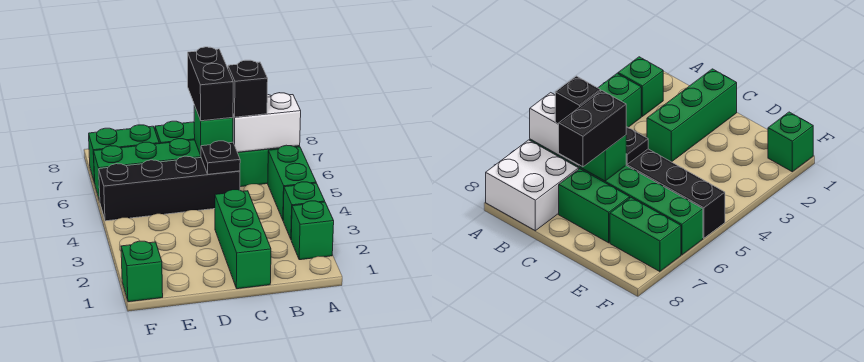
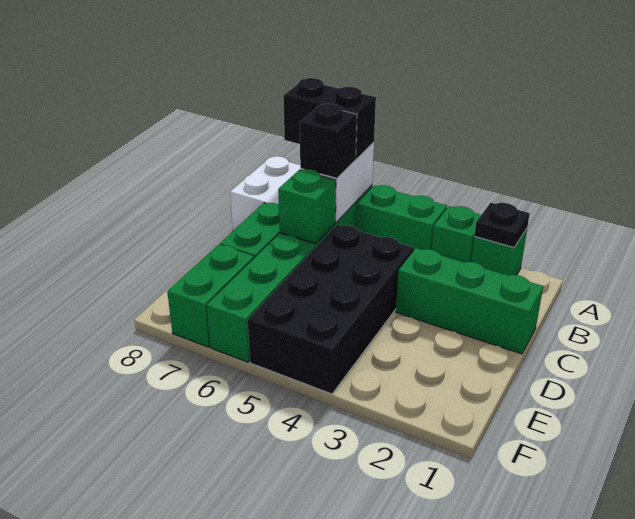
black 1x4 brick [99,156,240,221] -> black 2x4 brick [248,225,414,394]
black 1x1 plate [201,141,240,174] -> black 1x1 plate moved to [474,203,530,247]
black 1x2 brick [188,47,233,121] -> black 1x2 brick moved to [283,78,376,159]
green 1x1 brick [121,241,163,302] -> none

